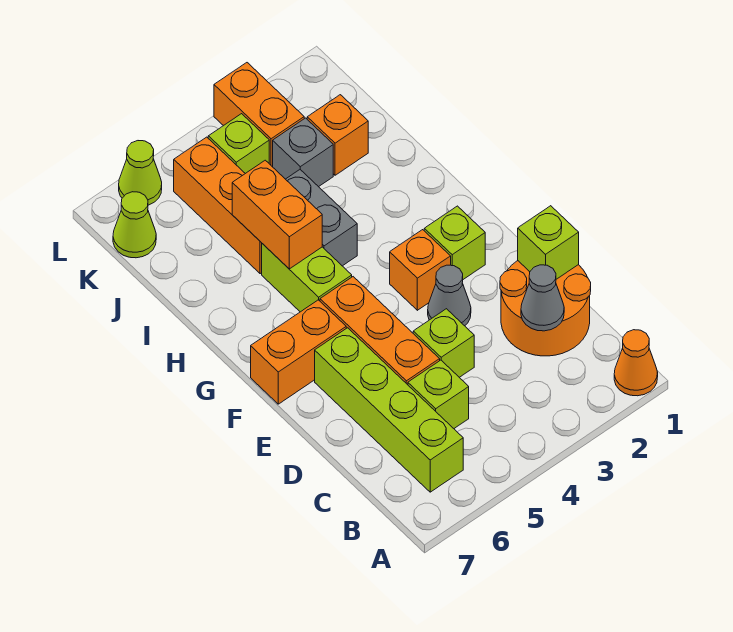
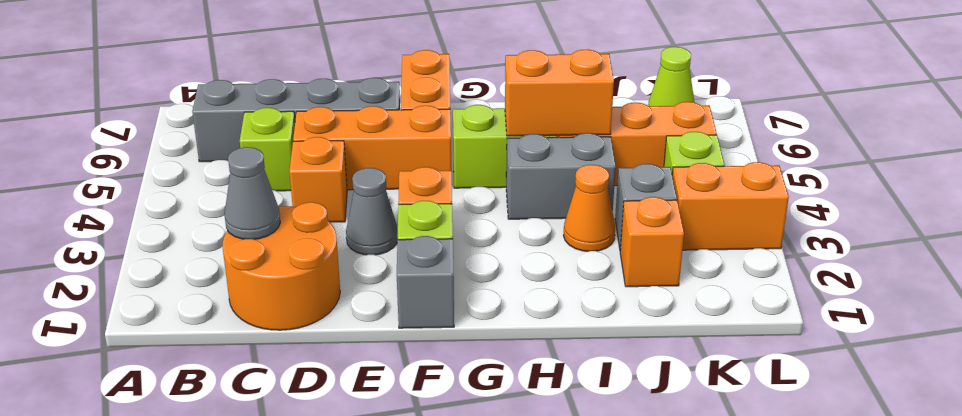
orange 1x1 cone [614,330,658,396] -> orange 1x1 cone moved to [563,165,615,251]
lime 1x4 brick [315,328,463,492] -> grey 1x4 brick [192,78,400,162]
lime 1x1 brick [518,206,579,279] -> none
lime 1x1 brick [413,309,474,377] -> orange 1x1 brick [289,137,347,222]
none -> grey 1x1 brick [397,236,454,328]
lime 1x1 cone [119,141,162,205] -> none

